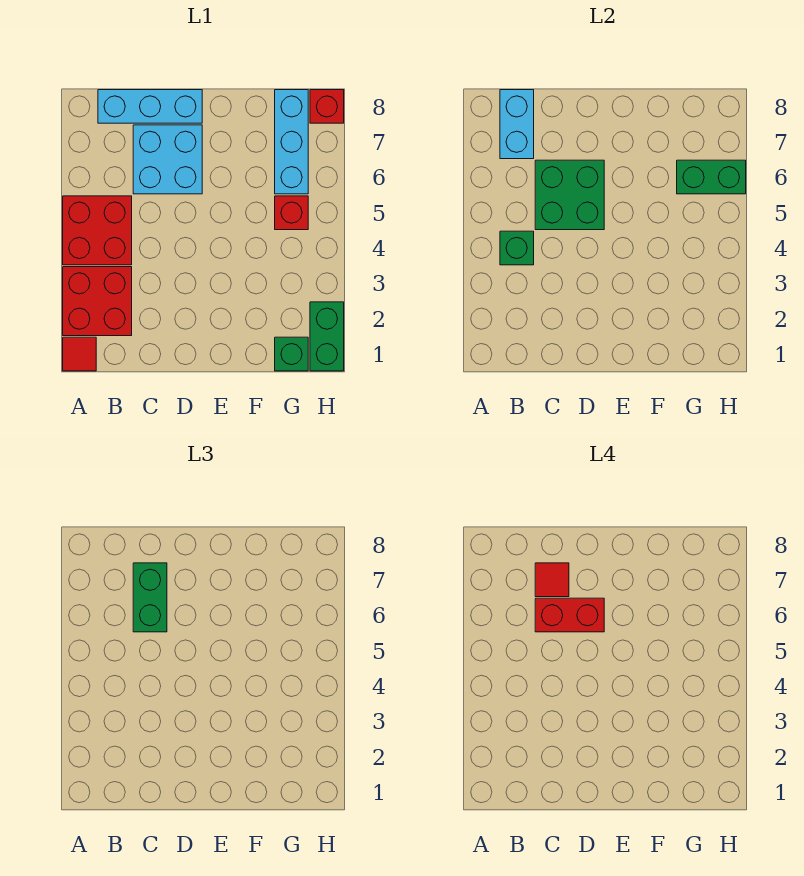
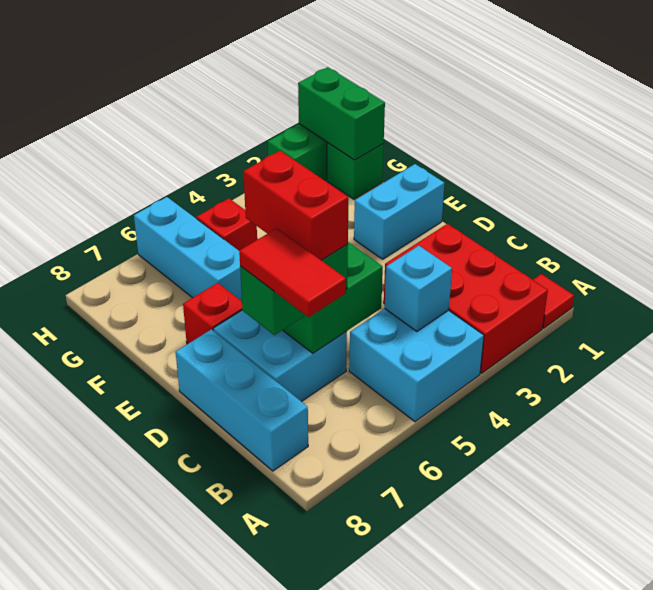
red 2x2 brick [63,267,132,336] -> red 2x3 brick [384,224,548,373]
red 2x2 brick [63,196,132,265] -> cyan 2x2 brick [349,309,484,422]
green 1x1 brick [500,231,534,265] -> cyan 1x1 brick [385,246,452,331]
cyan 1x2 brick [500,90,534,159] -> cyan 1x2 brick moved to [354,164,444,259]
red 1x1 tile [535,563,569,597] -> red 1x2 tile [239,228,346,317]
cyan 1x3 brick [275,90,308,194] -> cyan 1x3 brick turned to [134,197,242,301]
green 1x2 brick [677,160,746,194] -> green 1x2 brick moved to [298,67,385,160]
red 1x1 brick [310,90,344,123] -> red 1x1 brick moved to [183,283,242,344]

